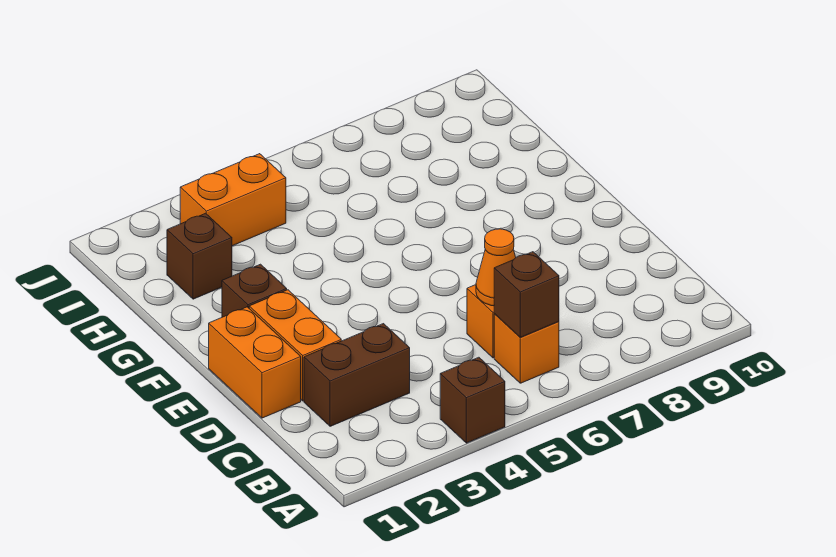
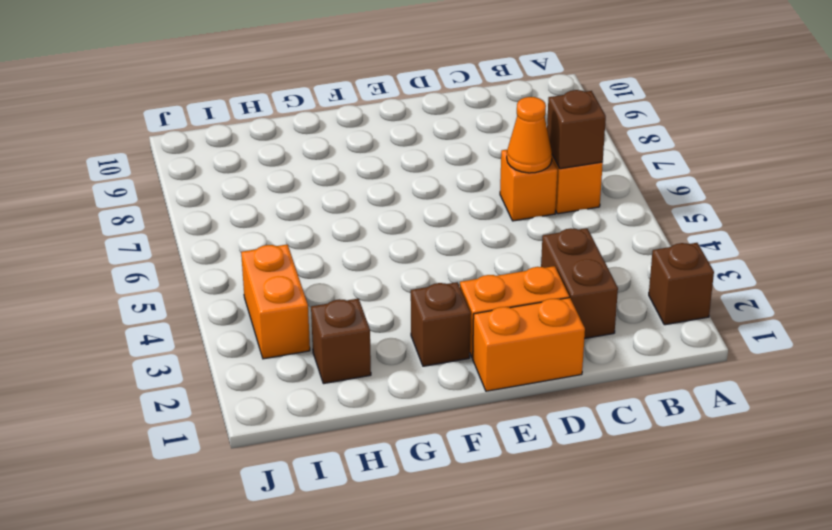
brown 1x1 brick [440,357,505,443] -> brown 1x1 brick moved to [649,243,714,325]

